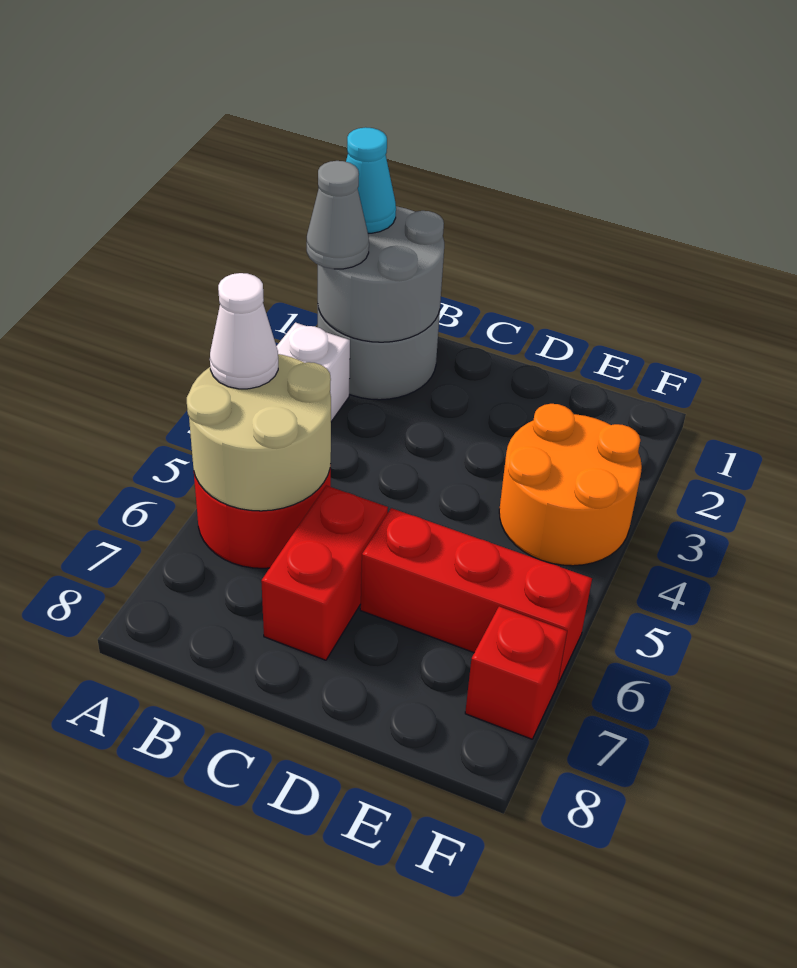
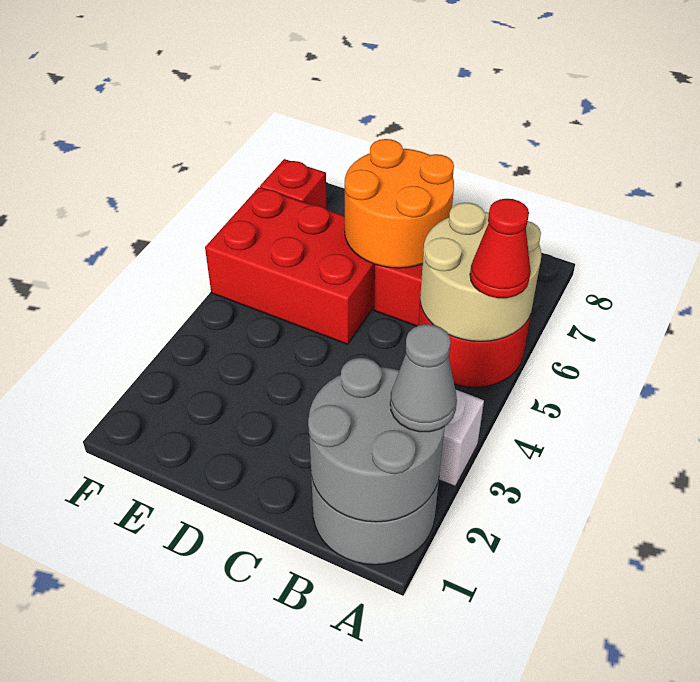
cyan 1x1 cone [346,127,396,233] -> none
white 1x1 cone [210,273,278,389] -> red 1x1 cone [470,199,531,298]
red 1x3 brick [360,508,592,683] -> red 2x3 brick [205,187,375,344]
orange 2x2 round brick [499,404,642,566] -> orange 2x2 round brick moved to [345,139,454,268]

